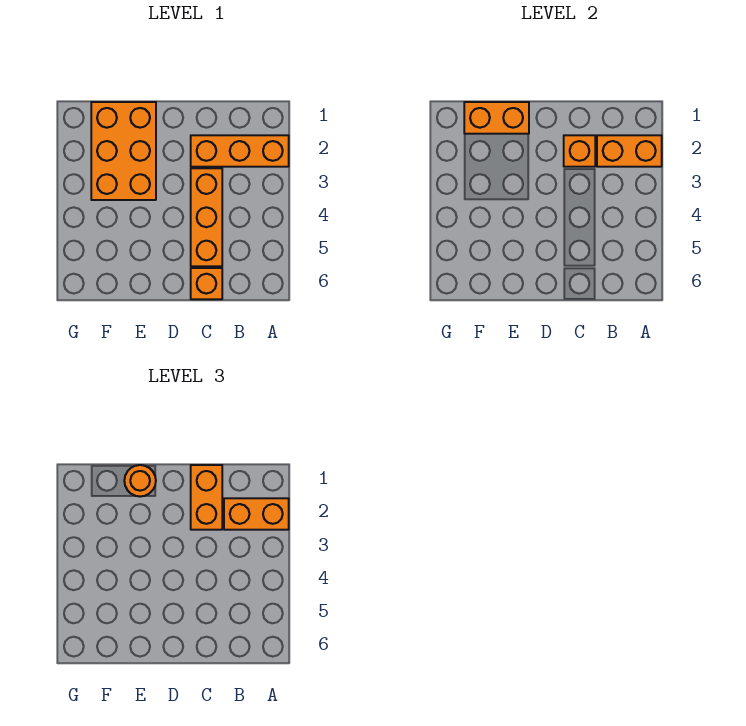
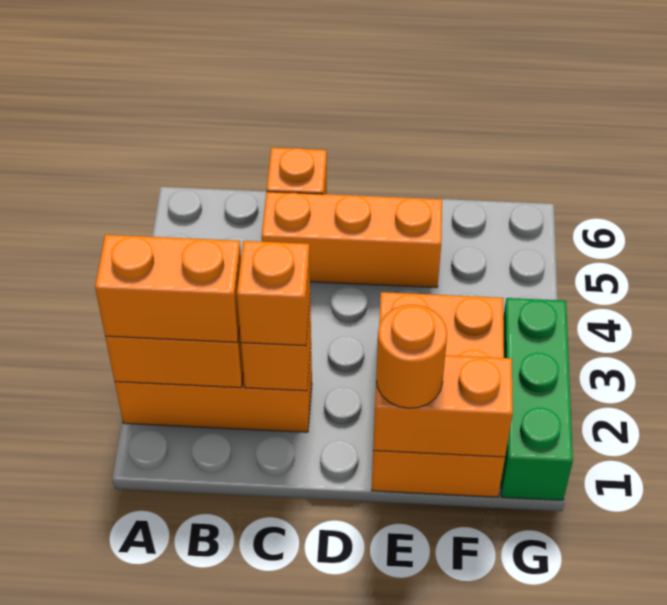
orange 1x2 brick [191,465,222,530] -> orange 1x1 brick [237,241,310,346]
orange 1x3 brick [191,168,222,266] -> orange 1x3 brick turned to [262,192,442,288]
none -> green 1x3 brick [501,298,573,500]

